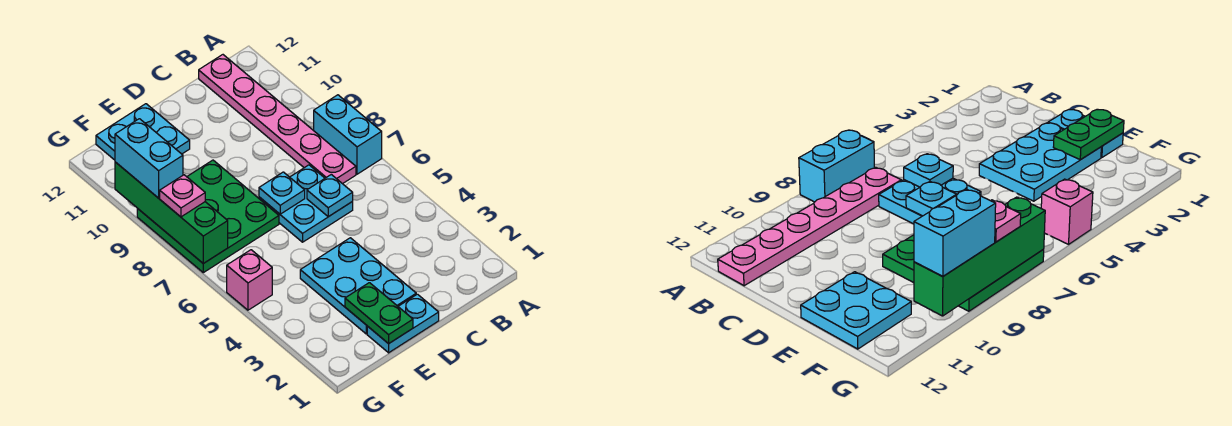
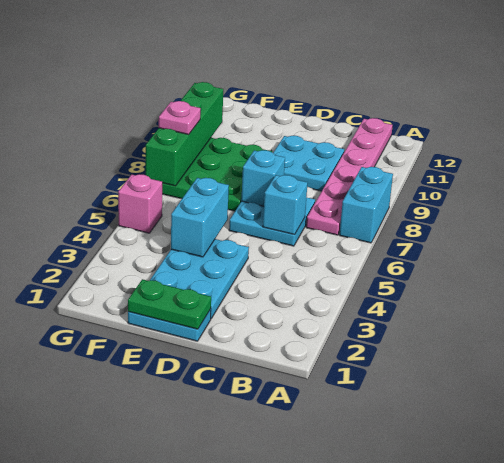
cyan 1x1 plate [307,174,353,217] -> cyan 1x1 brick [263,175,308,235]
cyan 1x1 plate [259,172,305,214] -> cyan 1x1 brick [241,150,285,206]
green 1x2 plate [345,283,413,344] -> green 1x2 plate turned to [128,279,211,329]
cyan 2x2 plate [96,104,190,160] -> cyan 2x2 plate moved to [273,136,344,191]
cyan 1x2 brick [115,119,183,198] -> cyan 1x2 brick moved to [171,178,229,257]

